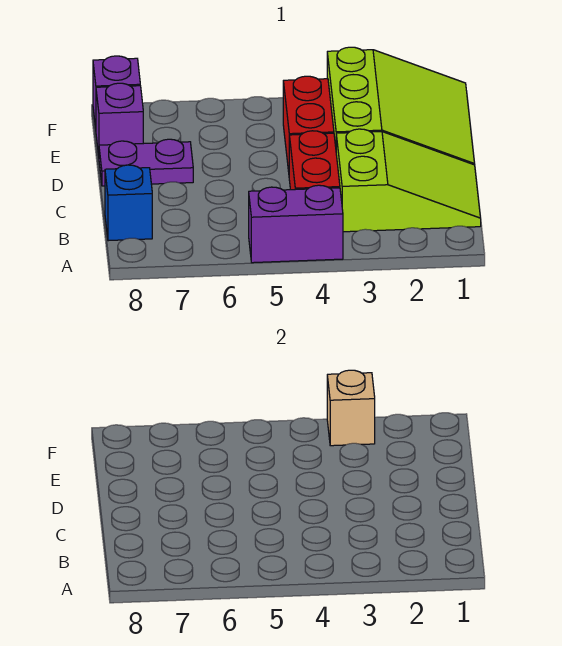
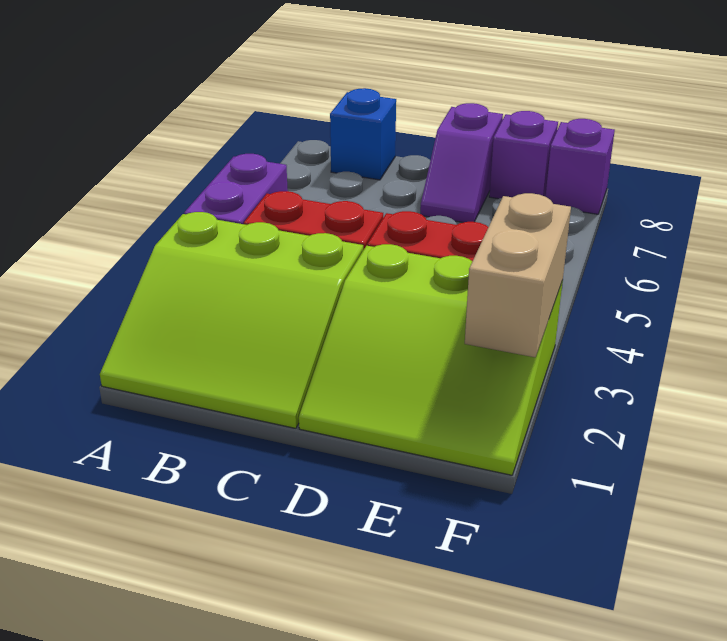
lime 2x3 slope [336,129,481,232] -> lime 3x3 slope [100,212,363,428]
purple 1x2 plate [99,139,193,186] -> purple 1x2 slope [420,103,503,222]
tan 1x1 brick [327,370,375,446] -> tan 1x2 brick [465,193,571,357]

